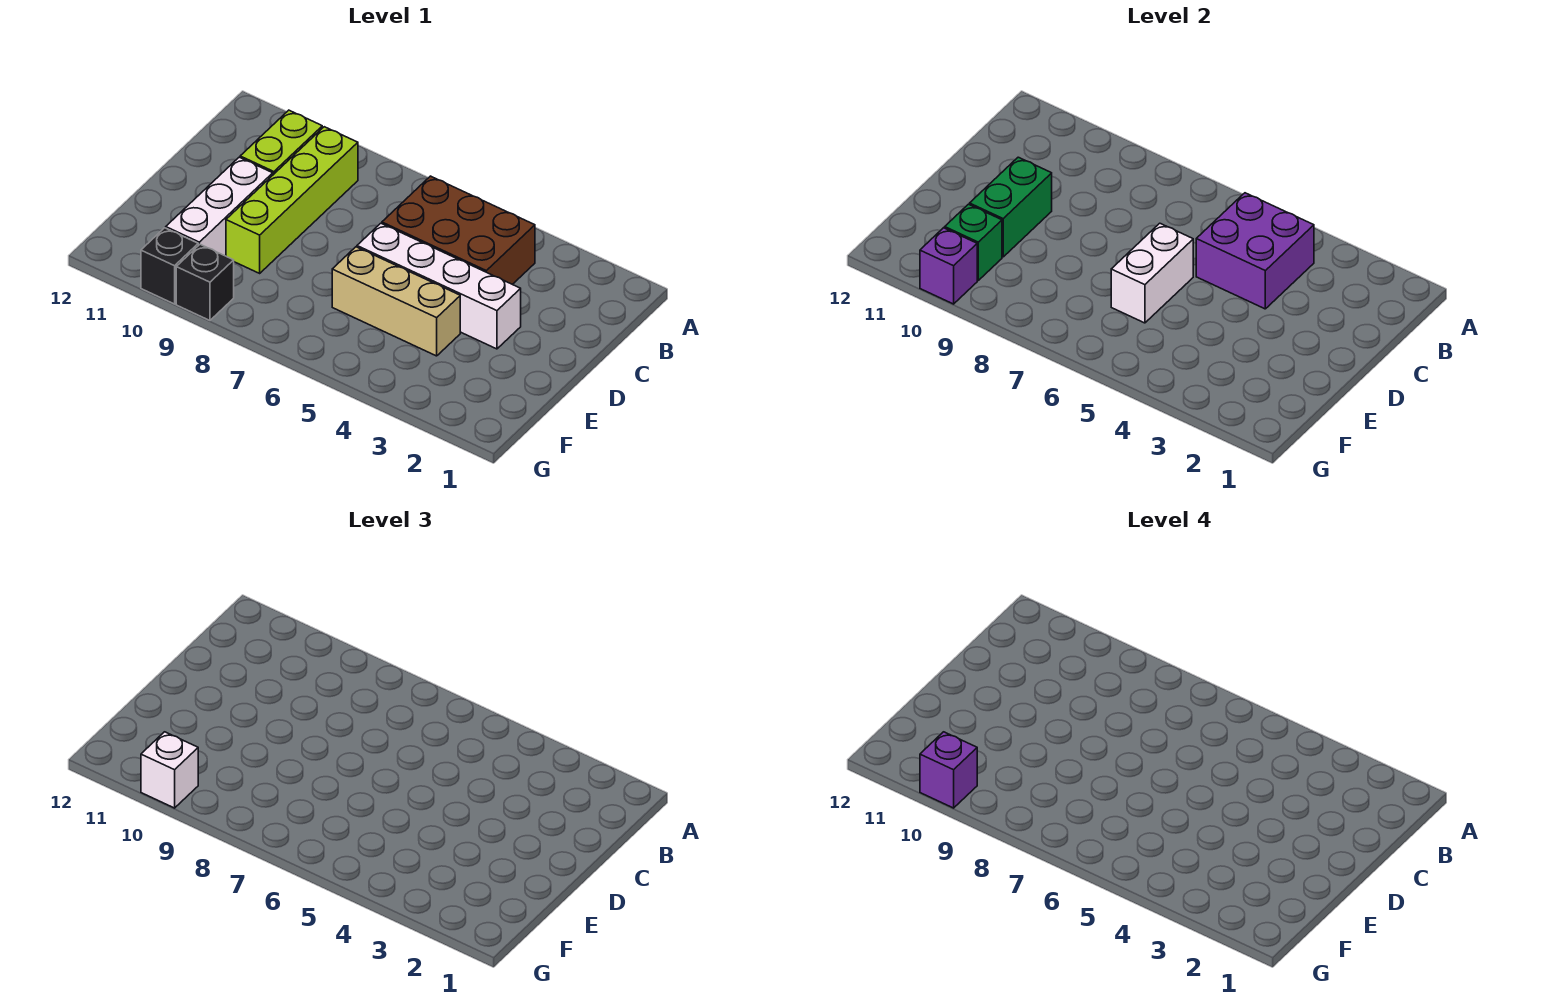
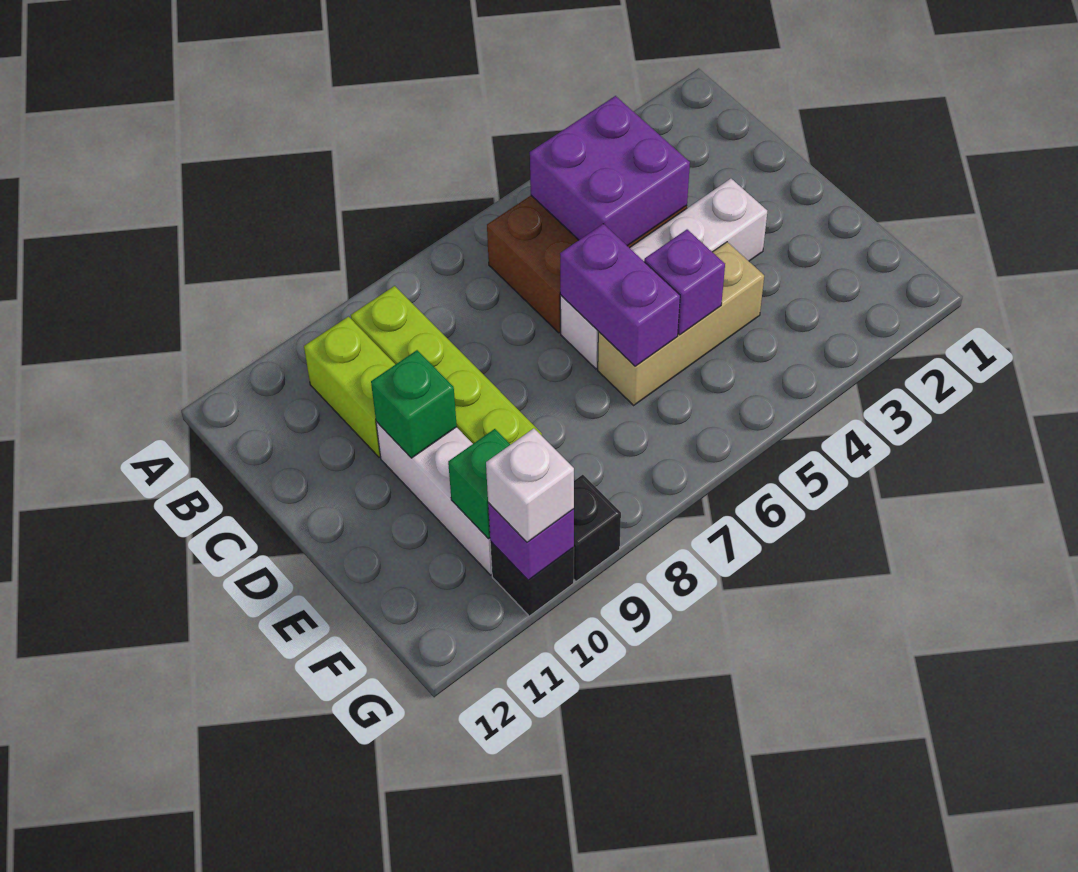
white 1x2 brick [1111,223,1193,323] -> purple 1x2 brick [560,224,680,366]
green 1x2 brick [970,157,1052,257] -> green 1x1 brick [371,350,457,458]
purple 1x1 brick [920,732,977,808] -> purple 1x1 brick moved to [644,230,725,335]

